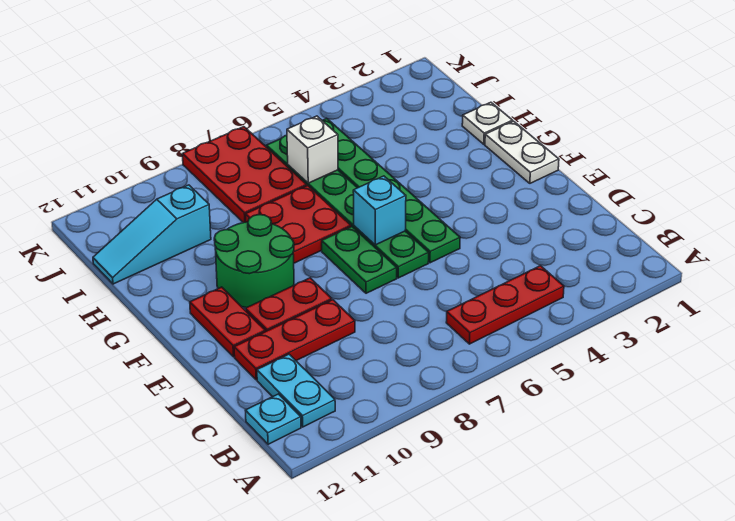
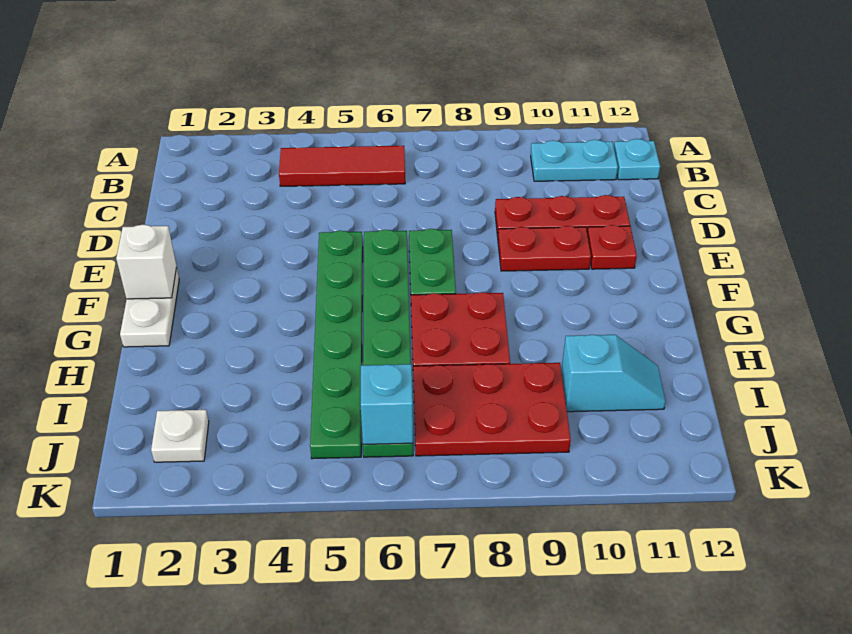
red 1x3 plate [446,266,564,344] -> red 1x3 tile [279,146,405,186]
cyan 1x2 plate [257,354,335,427] -> cyan 1x2 plate turned to [531,140,618,181]
red 1x2 plate [190,287,265,357] -> red 1x1 plate [587,225,637,269]
cyan 1x1 brick [353,176,406,245] -> cyan 1x1 brick moved to [361,364,413,444]
green 2x2 round brick [214,215,294,308] -> none
white 1x1 plate [462,102,513,144] -> white 1x1 plate moved to [151,410,209,462]
white 1x1 brick [287,116,338,183] -> white 1x1 brick moved to [116,225,177,299]
red 2x3 plate [182,127,307,223] -> red 2x3 plate turned to [413,363,571,456]
cyan 1x3 slope [93,185,211,284] -> cyan 1x2 slope [561,335,666,412]

